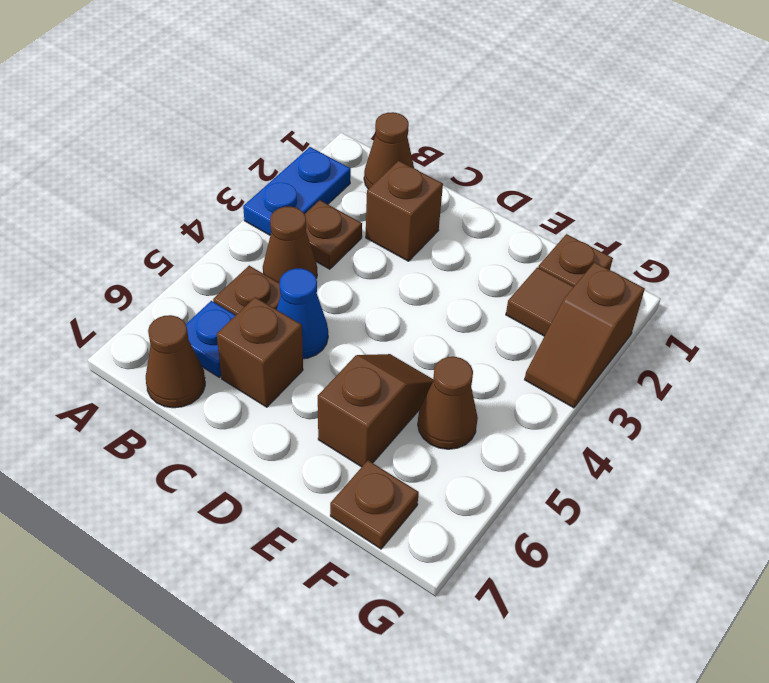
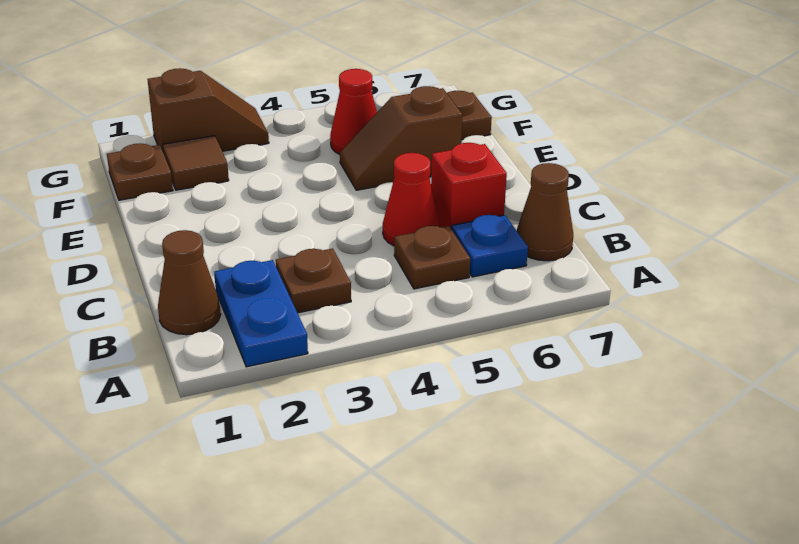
blue 1x2 plate [243,147,351,235] -> blue 1x2 plate turned to [214,260,308,367]
brown 1x1 cone [263,207,317,283] -> none
brown 1x1 brick [366,161,443,261] -> none
blue 1x1 cone [277,268,328,359] -> red 1x1 cone [383,153,439,246]
brown 1x1 brick [217,297,303,407] -> red 1x1 brick [431,143,507,229]
brown 1x1 cone [418,357,478,449] -> red 1x1 cone [330,69,377,154]

